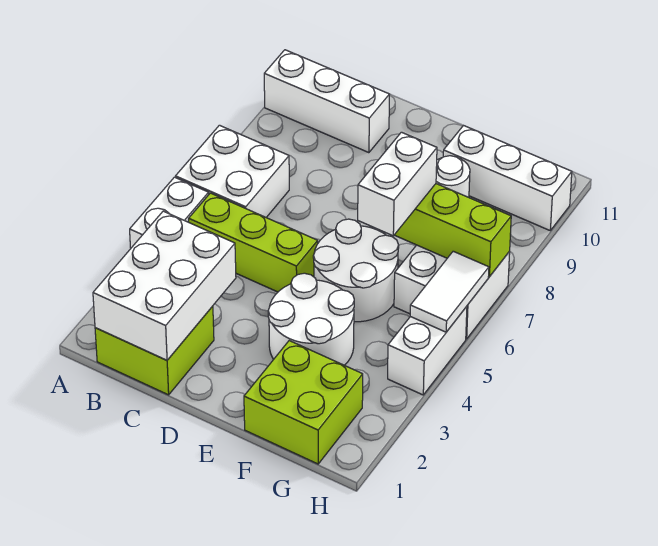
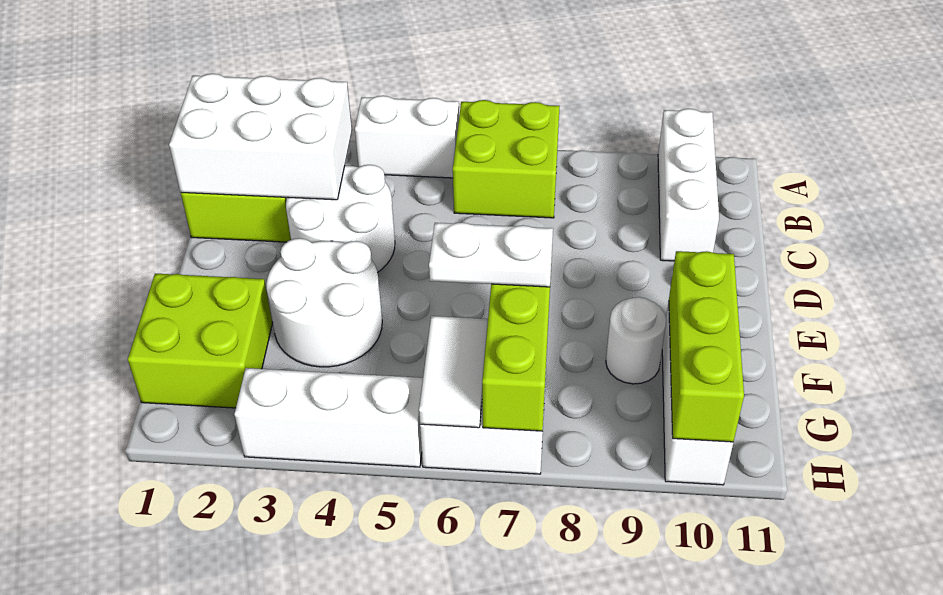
white 2x2 brick [175,125,289,217] -> lime 2x2 brick [453,100,560,218]
lime 1x3 brick [189,193,318,292] -> lime 1x3 brick moved to [669,251,744,442]
white 2x2 round brick [313,219,399,322] -> white 2x2 round brick moved to [286,165,395,272]
white 1x2 brick [358,132,437,236] -> white 1x2 plate [429,223,553,287]
white 1x2 brick [388,306,467,395] -> white 1x3 brick [234,368,423,467]
white 1x2 tile [410,251,489,332] -> white 1x2 tile turned to [419,316,488,428]

